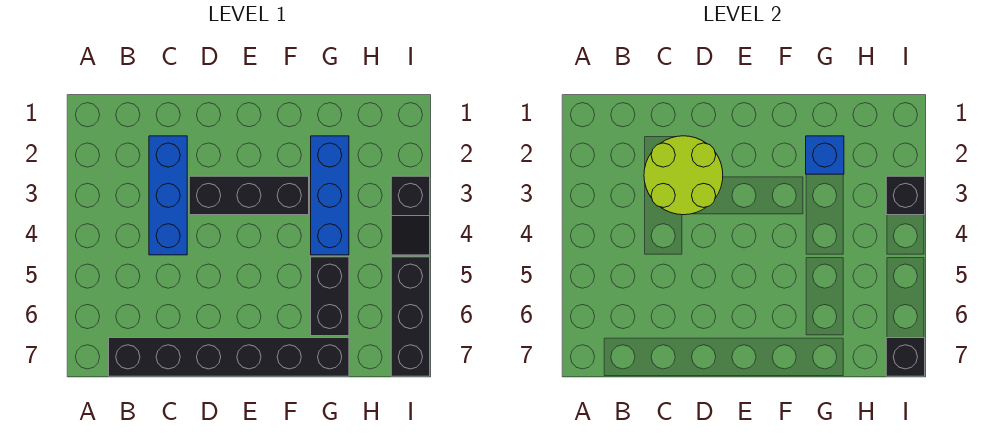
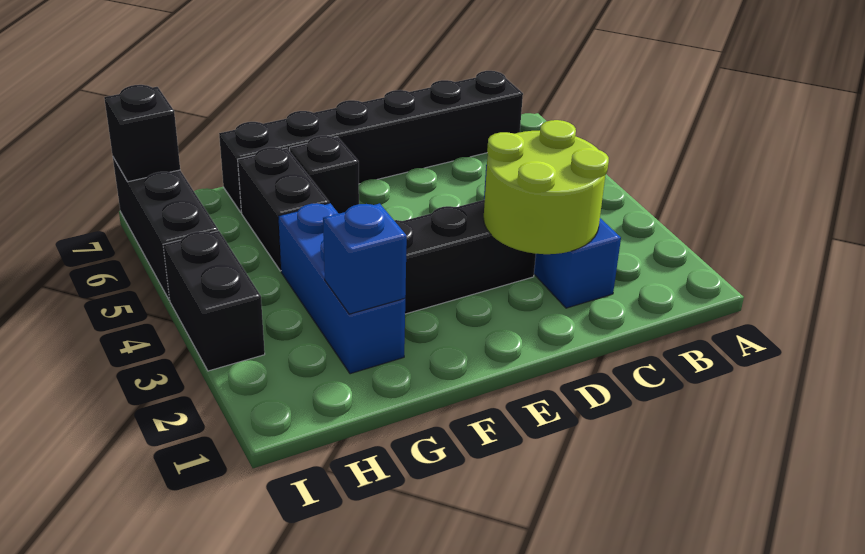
black 1x2 slope [391,176,430,255] -> black 1x2 brick [163,231,265,371]
black 1x1 brick [886,176,925,215] -> black 1x1 brick moved to [290,136,359,214]

